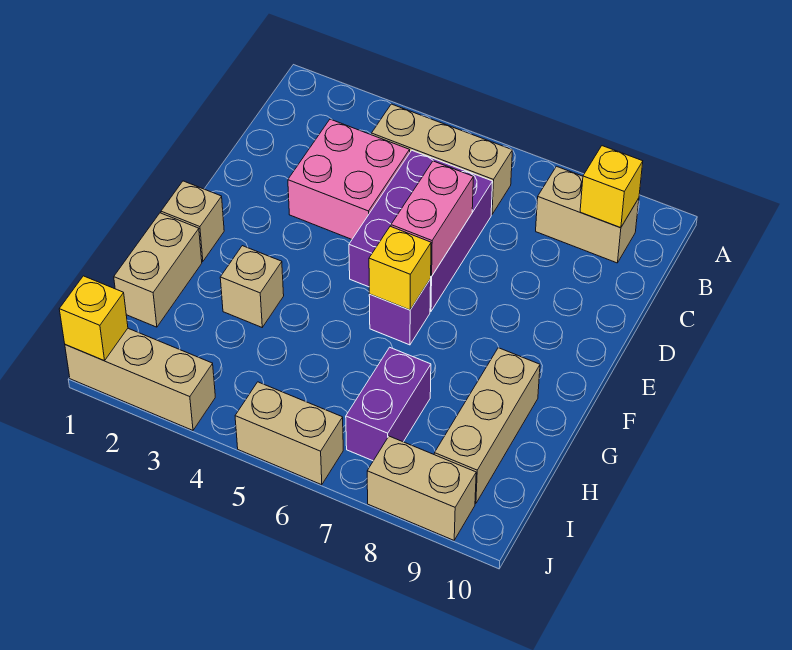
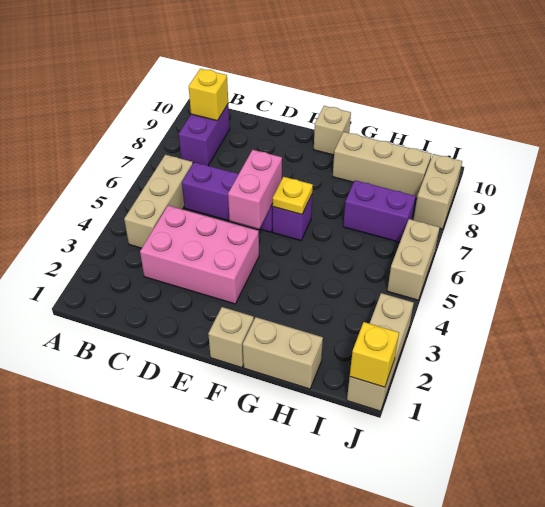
tan 1x2 brick [536,166,639,263] -> purple 1x2 brick [179,104,230,166]
pink 2x2 brick [288,119,410,239] -> pink 2x3 brick [140,206,259,304]
purple 2x3 brick [349,150,493,311] -> purple 1x3 brick [182,162,273,232]
pink 1x2 brick [391,161,473,276] -> pink 1x2 brick turned to [228,150,282,229]
yellow 1x1 brick [369,226,431,310] -> yellow 1x1 plate [273,177,313,214]
tan 1x1 brick [220,246,284,327] -> tan 1x1 brick moved to [314,106,351,155]

